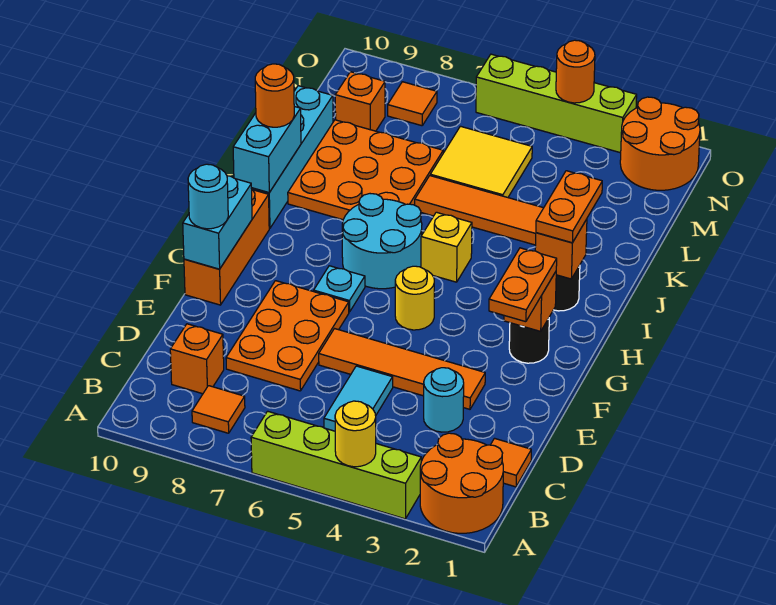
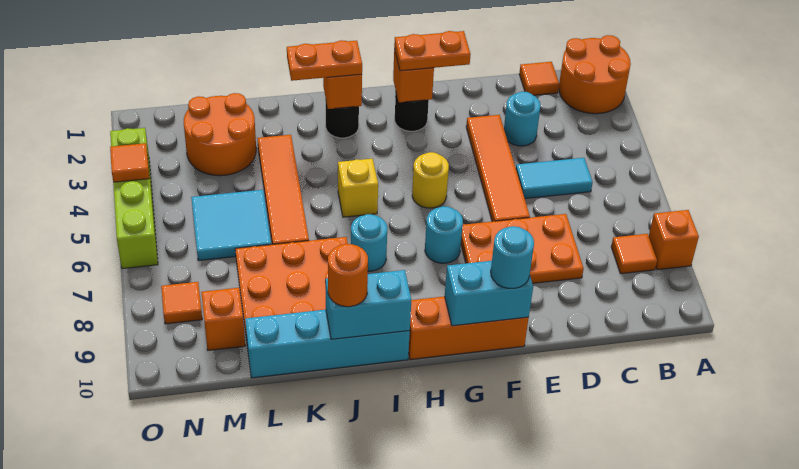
lime 1x4 brick [251,411,421,519] -> none
yellow 1x1 round brick [335,401,376,467] -> none
orange 1x1 brick [170,324,224,394] -> orange 1x1 brick moved to [649,210,699,270]
cyan 1x1 plate [314,266,365,312] -> cyan 1x1 round brick [425,206,463,263]
cyan 2x2 round brick [342,194,422,289] -> cyan 1x1 round brick [351,214,387,271]
yellow 2x2 tile [430,126,532,197] -> cyan 2x2 tile [191,190,271,261]
orange 2x2 round brick [620,97,700,190] -> orange 2x2 round brick moved to [184,93,256,176]
orange 1x1 round brick [556,40,595,103] -> orange 1x1 tile [110,143,149,182]

